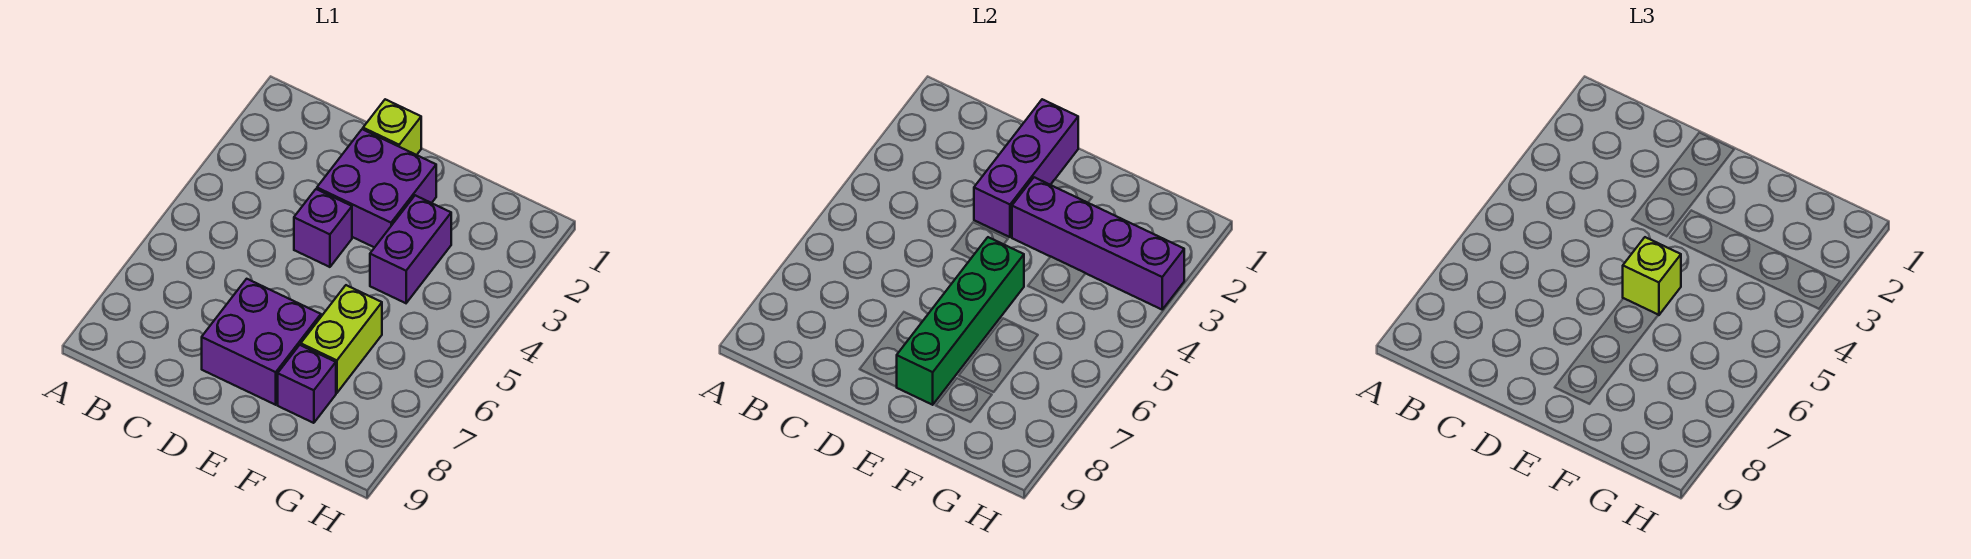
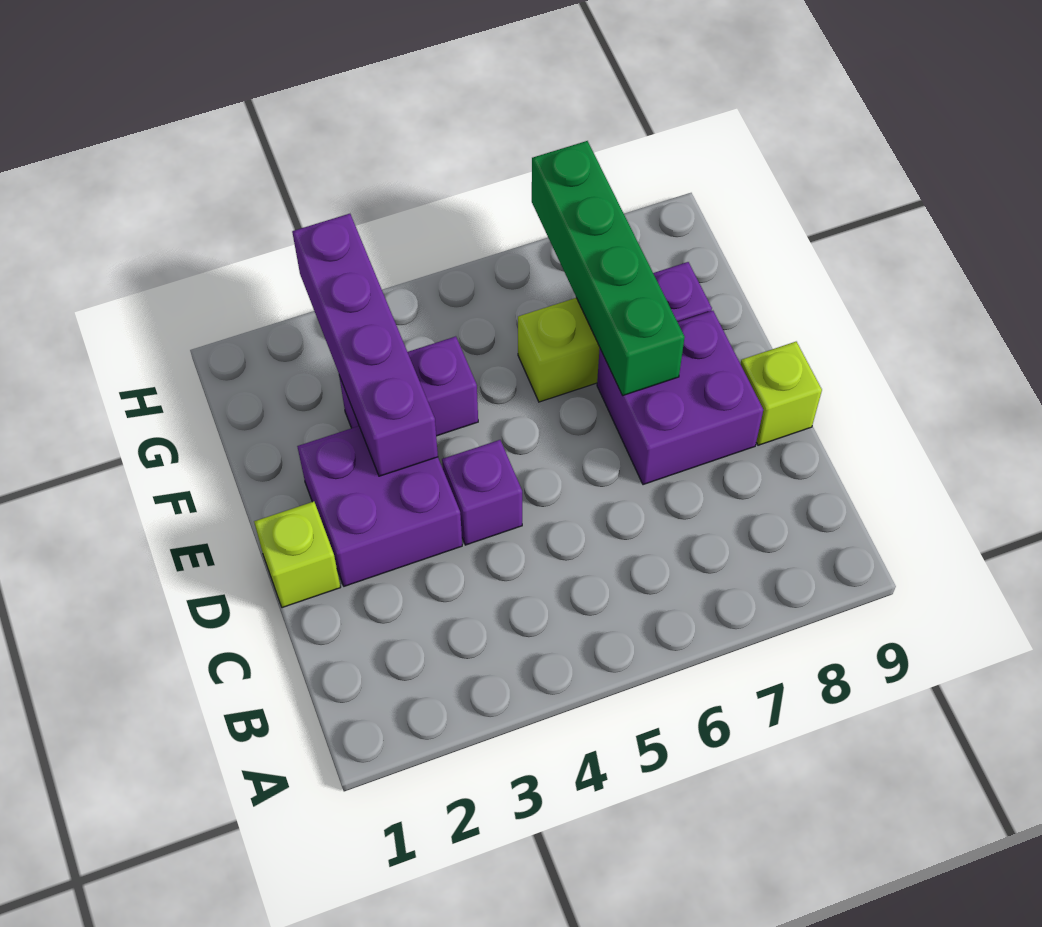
purple 1x3 brick [974,99,1078,237] -> none
green 1x4 brick [897,237,1024,405] -> green 1x4 brick turned to [532,141,685,395]
lime 1x1 brick [1623,237,1681,315] -> lime 1x1 brick moved to [741,342,822,445]

